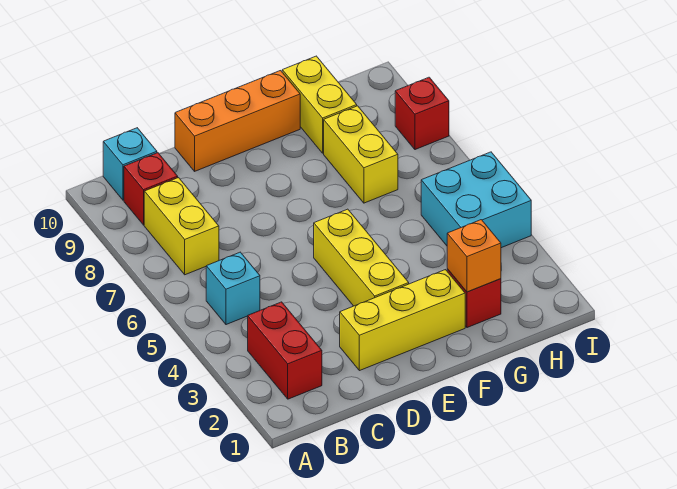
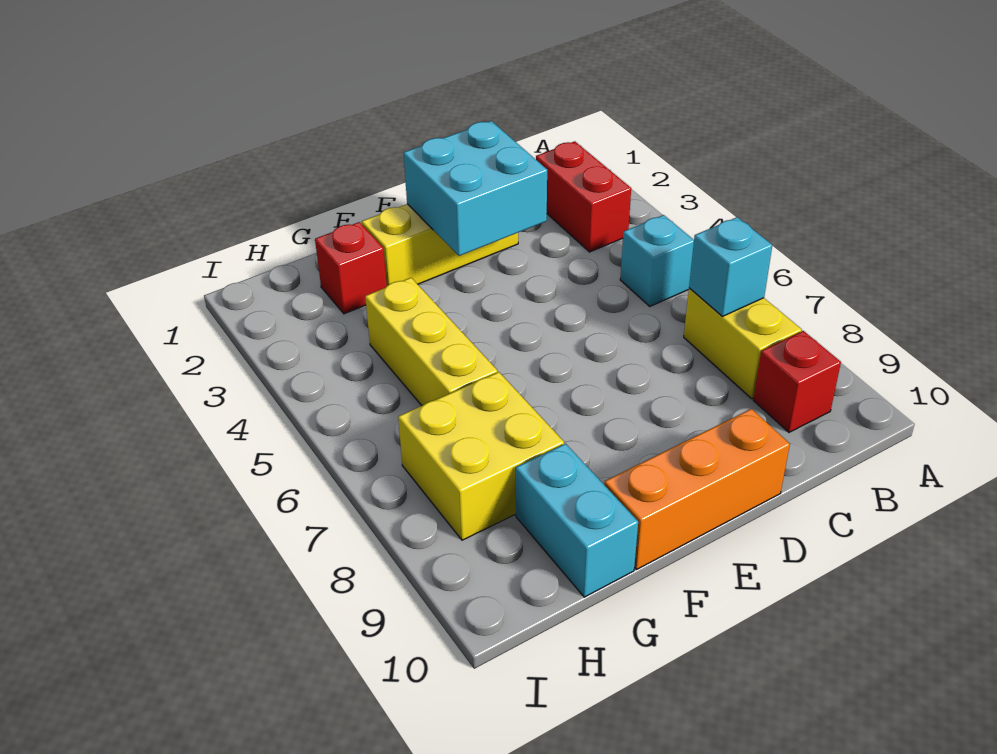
cyan 1x1 brick [103,128,157,200] -> cyan 1x1 brick moved to [689,217,772,316]
yellow 1x3 brick [314,209,409,306] -> yellow 1x3 brick moved to [365,278,497,406]
orange 1x1 brick [447,220,501,292] -> none
yellow 1x2 brick [324,106,398,203] -> yellow 2x2 brick [398,372,564,540]
yellow 1x2 brick [282,56,357,153] -> cyan 1x2 brick [516,444,638,597]
cyan 2x2 brick [421,152,531,248] -> cyan 2x2 brick moved to [404,121,547,256]
red 1x1 brick [395,77,449,150] -> none

